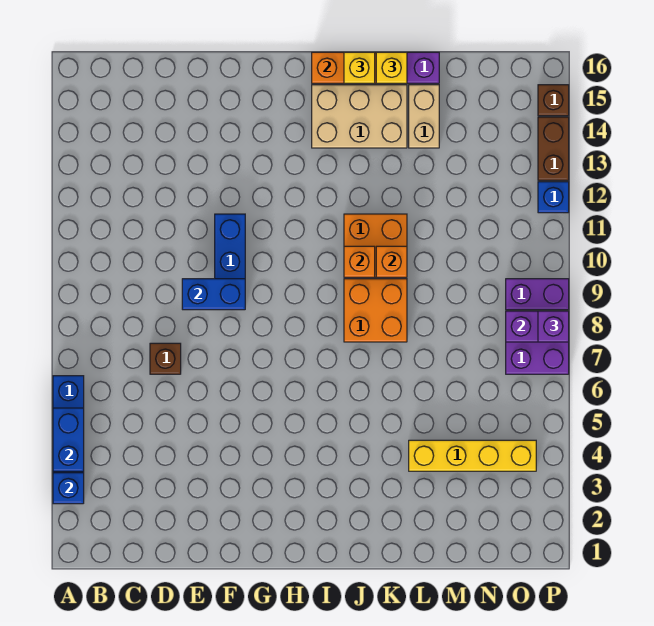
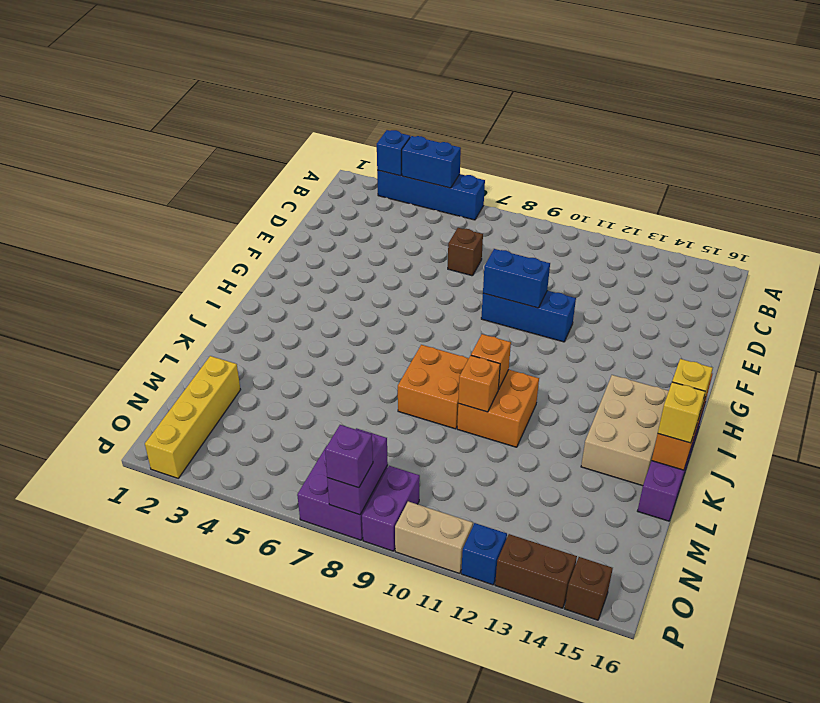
blue 1x2 brick [182,279,245,310] -> blue 1x2 brick turned to [483,249,550,308]
yellow 1x4 brick [409,440,536,471] -> yellow 1x4 brick moved to [145,356,241,478]
tan 1x2 brick [409,85,439,148] -> tan 1x2 brick moved to [395,501,473,574]

